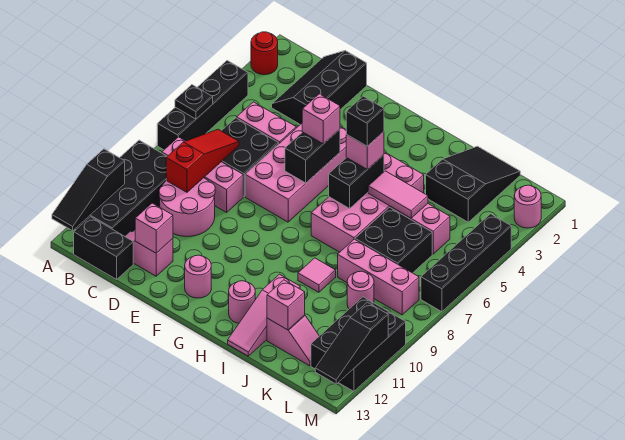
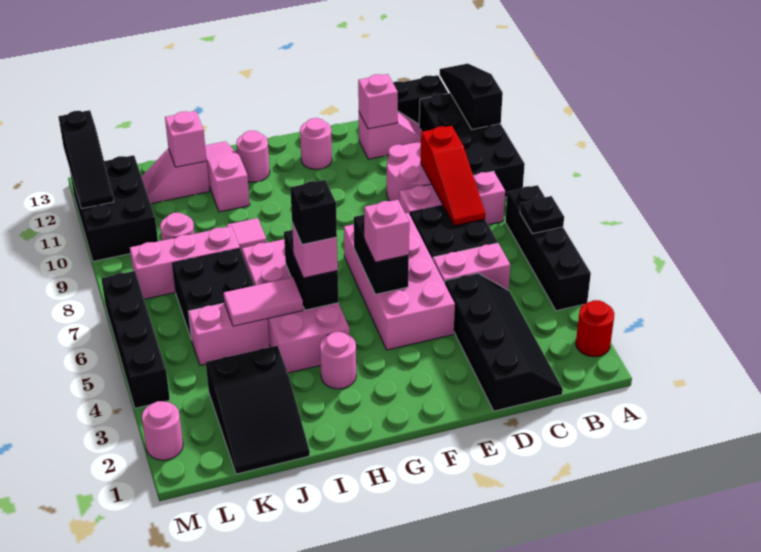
black 2x3 slope [272,51,367,124] -> black 2x4 slope [445,273,563,411]
none -> pink 1x1 round brick [320,332,356,389]
black 1x3 slope [315,302,388,384] -> black 1x3 slope turned to [58,110,114,209]

